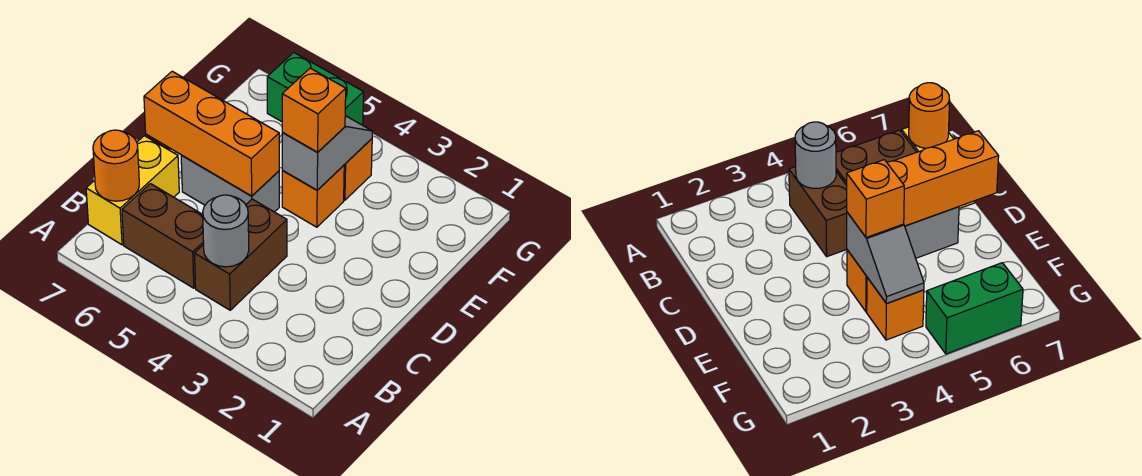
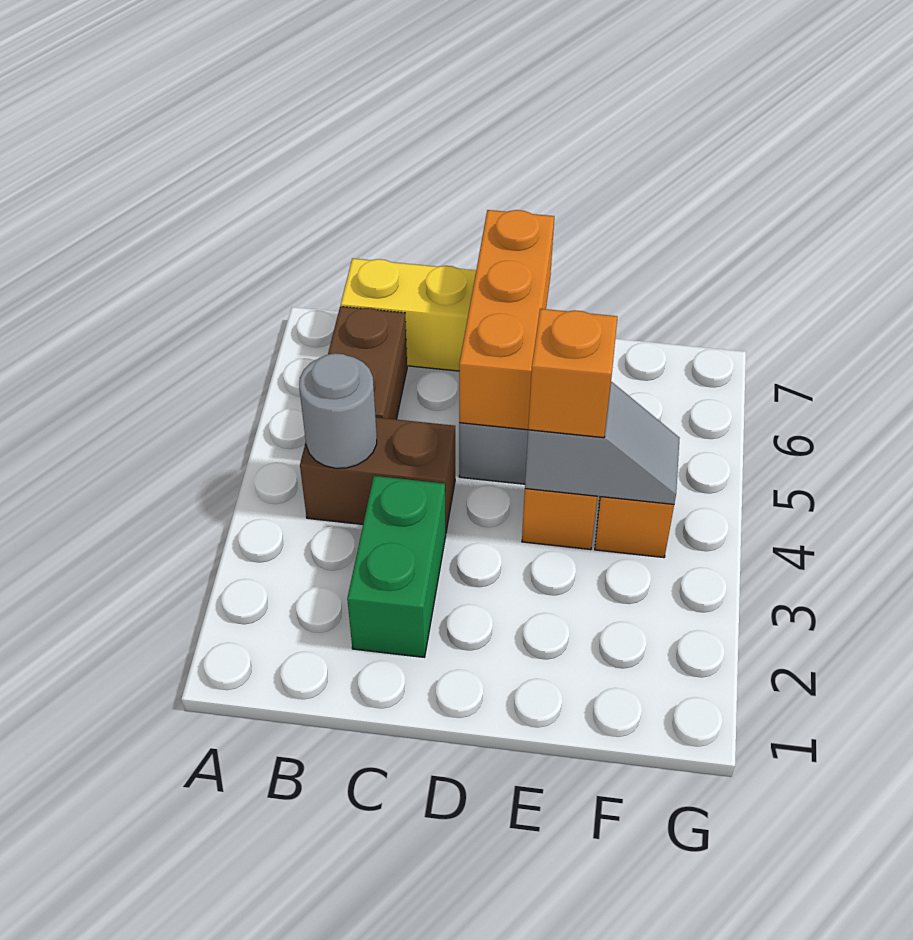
orange 1x1 round brick [93,130,139,201] -> none
green 1x2 brick [267,53,364,125] -> green 1x2 brick moved to [347,476,446,657]

